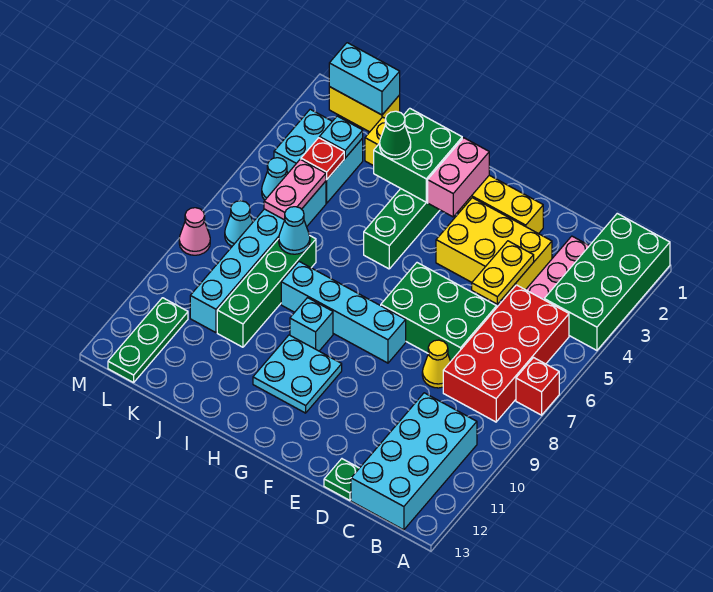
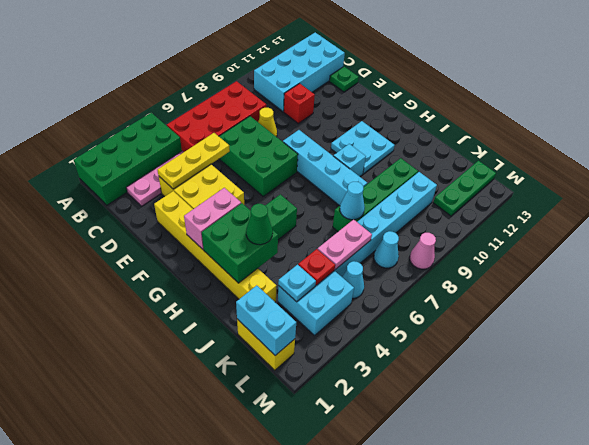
red 1x1 brick [516,358,559,415] -> red 1x1 brick moved to [284,83,315,123]
yellow 1x2 plate [472,241,534,304] -> yellow 1x3 plate [157,133,230,189]

